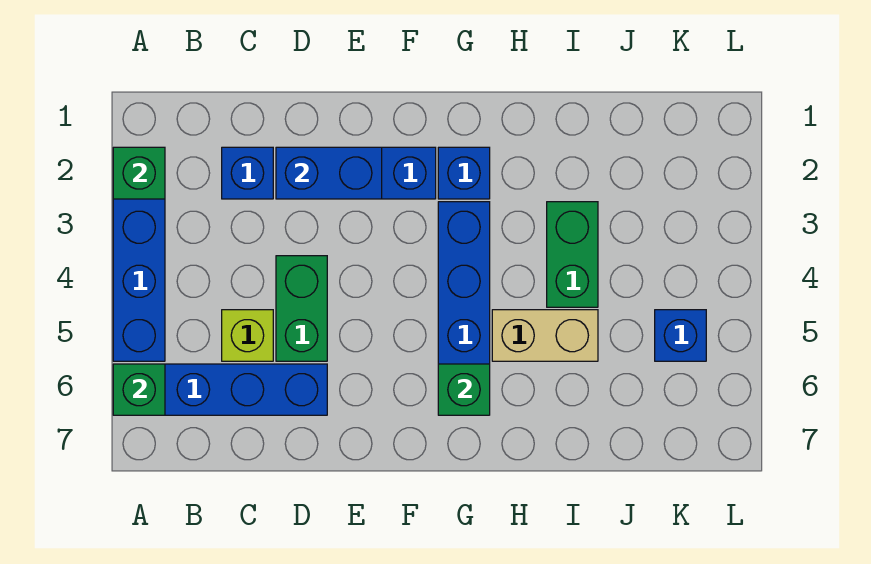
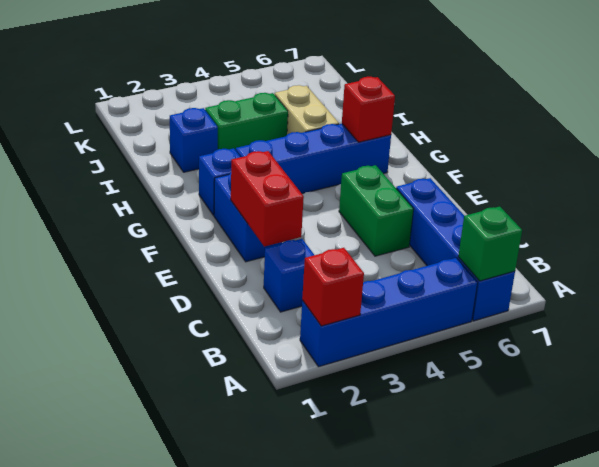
green 1x1 brick [113,147,165,199] -> red 1x1 brick [302,248,364,326]
lime 1x1 brick [222,310,273,361] -> none
blue 1x2 brick [276,147,382,199] -> red 1x2 brick [231,151,304,247]
green 1x2 brick [276,256,327,361] -> green 1x2 brick turned to [339,165,413,256]
green 1x1 brick [438,364,490,415] -> red 1x1 brick [342,77,395,142]
blue 1x1 brick [655,310,706,361] -> blue 1x1 brick moved to [170,108,218,172]

